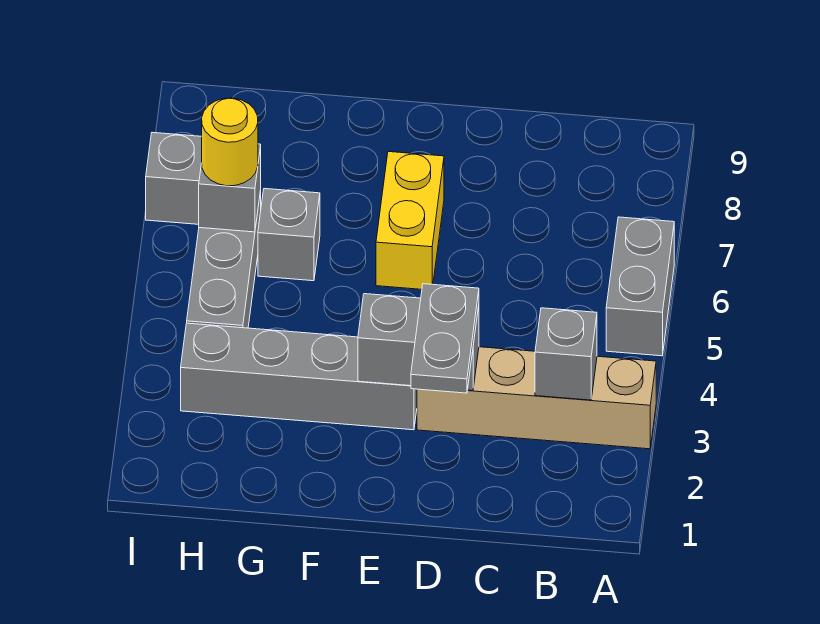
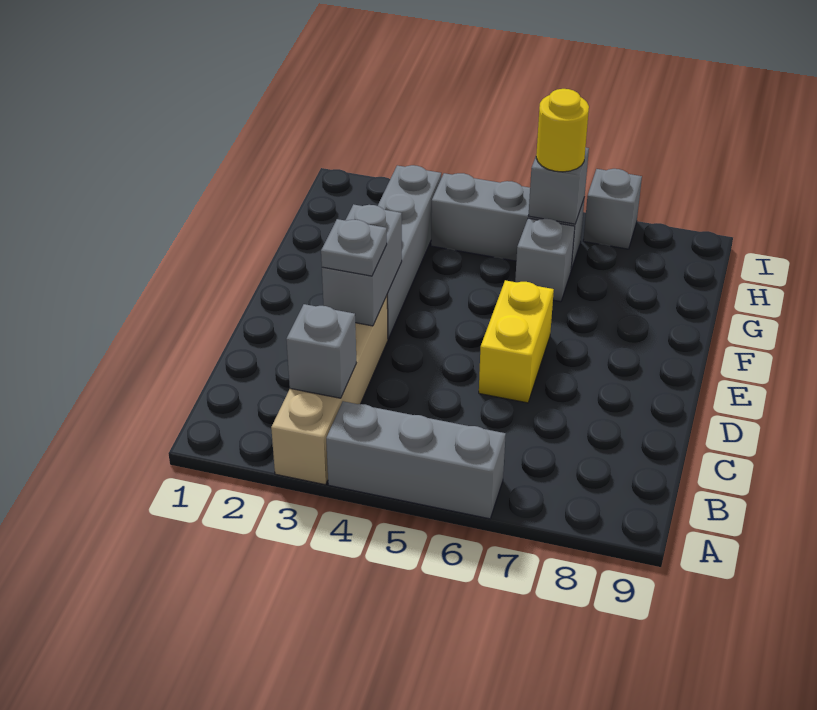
grey 1x2 brick [606,217,674,356] -> grey 1x3 brick [326,401,506,519]
grey 1x2 plate [411,284,479,393] -> grey 1x1 plate [321,219,387,276]
yellow 1x2 brick [376,152,444,289] -> yellow 1x2 brick turned to [479,280,554,403]

